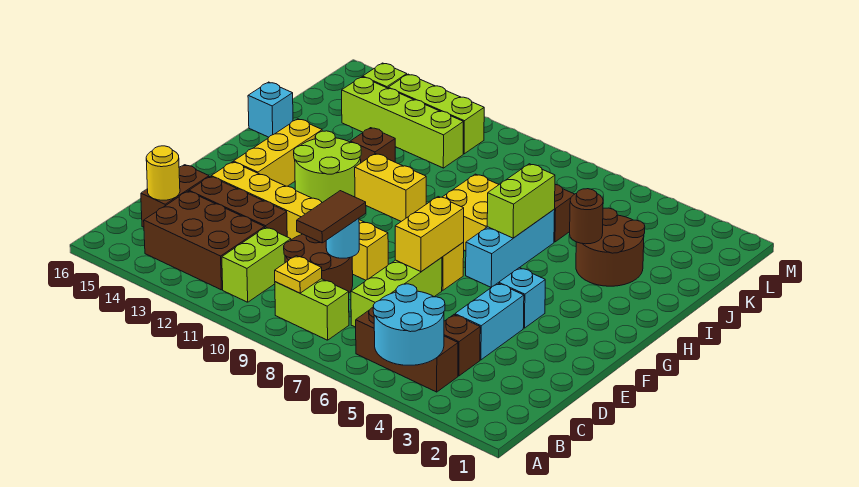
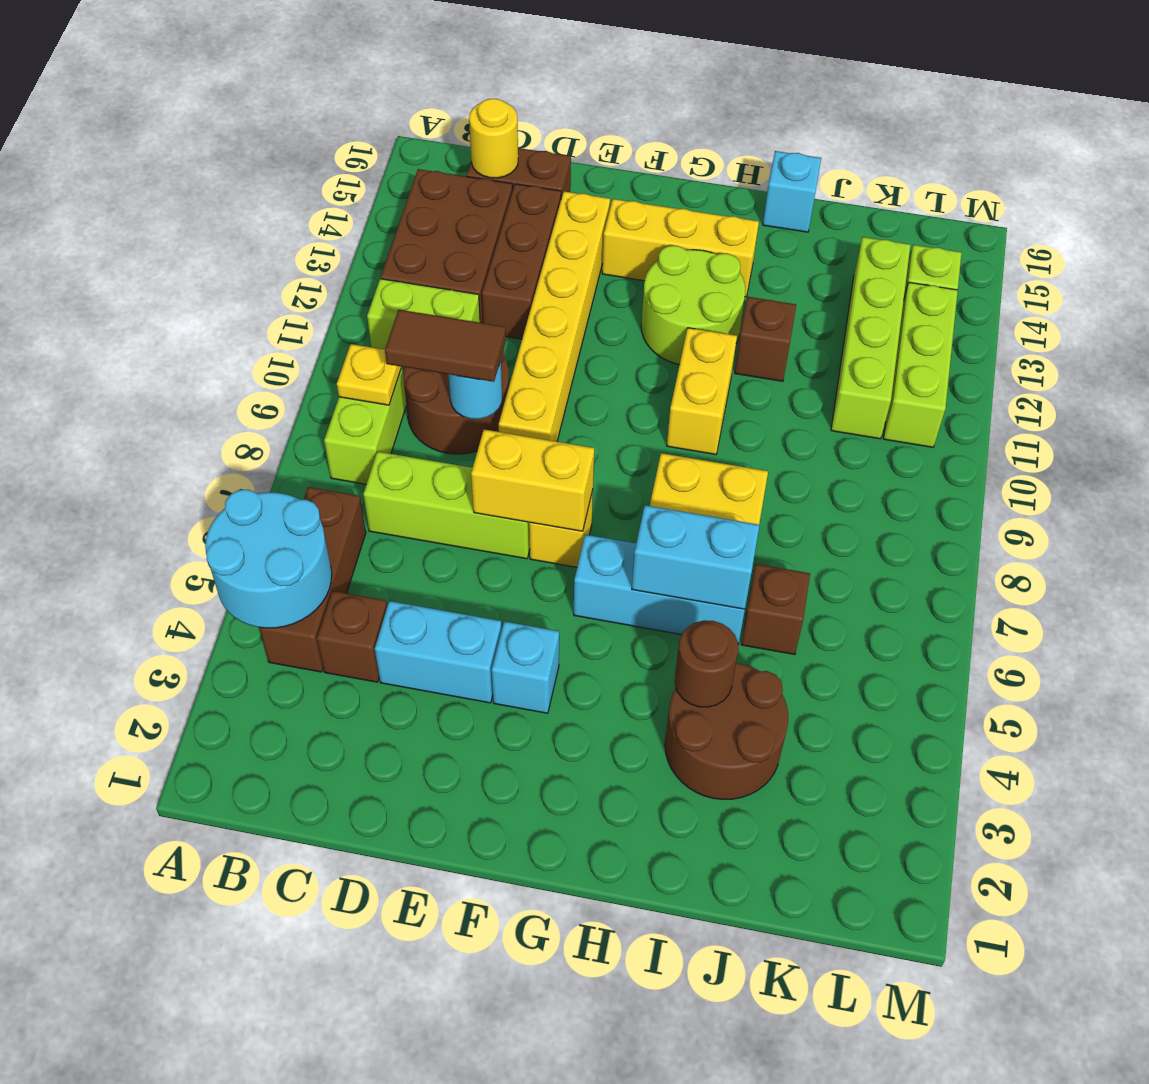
lime 1x2 brick [487,164,555,238] -> cyan 1x2 brick [632,505,760,609]

